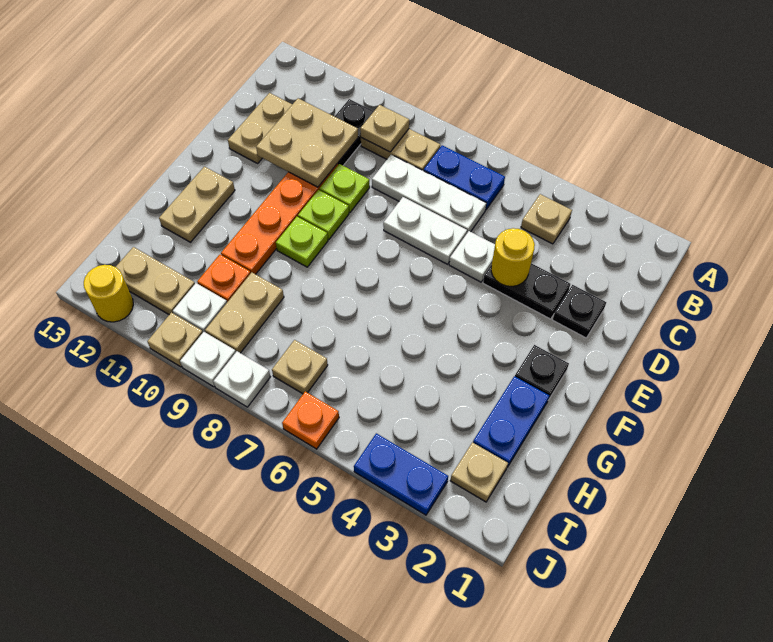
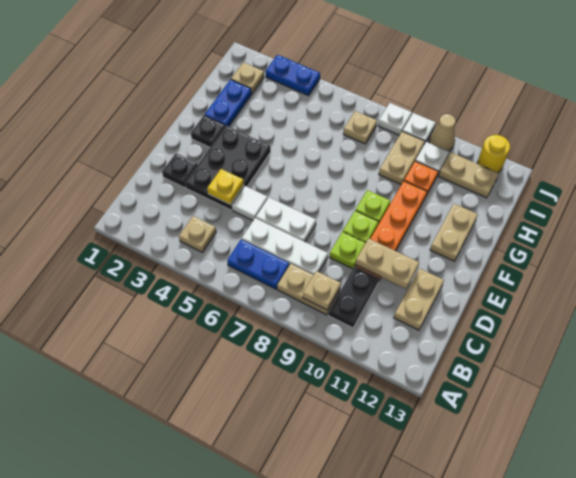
tan 2x2 plate [256,98,358,187] -> tan 1x2 plate [355,238,419,289]
black 1x2 plate [483,263,570,319] -> black 2x3 plate [185,126,271,210]
yellow 1x1 round brick [491,228,535,286] -> yellow 1x1 plate [207,169,244,205]
white 1x1 plate [449,231,495,282] -> white 1x1 tile [232,186,268,220]
orange 1x1 plate [282,392,339,449] -> none
tan 1x1 plate [147,312,203,367] -> tan 1x1 cone [429,114,456,151]

